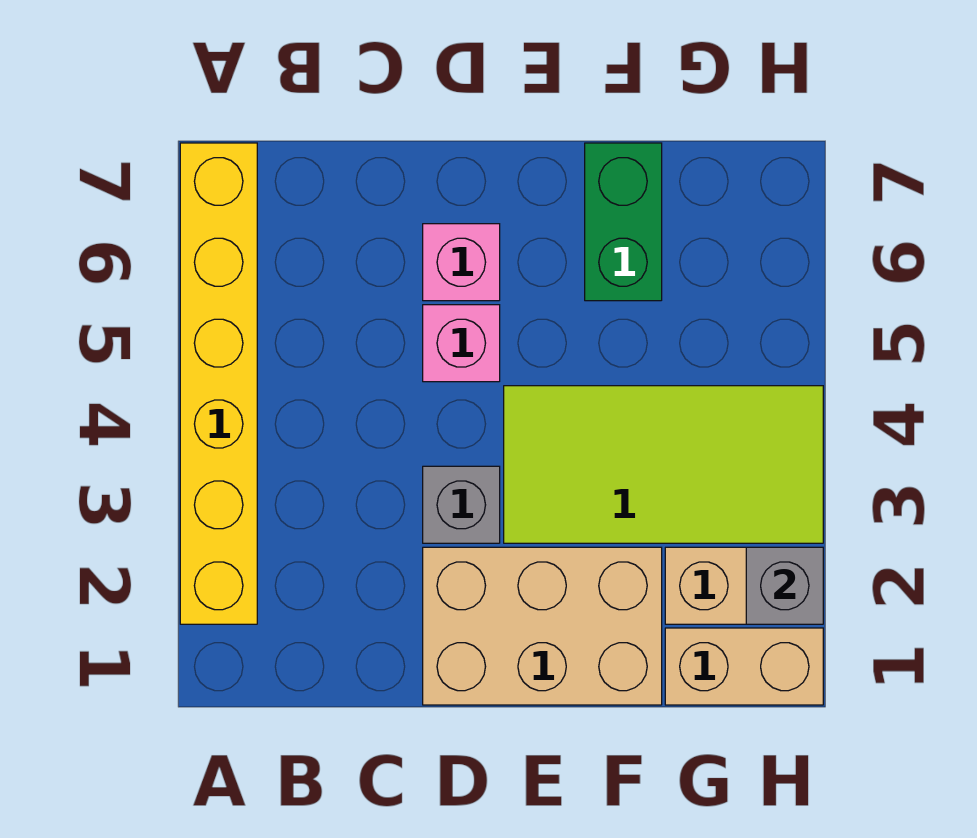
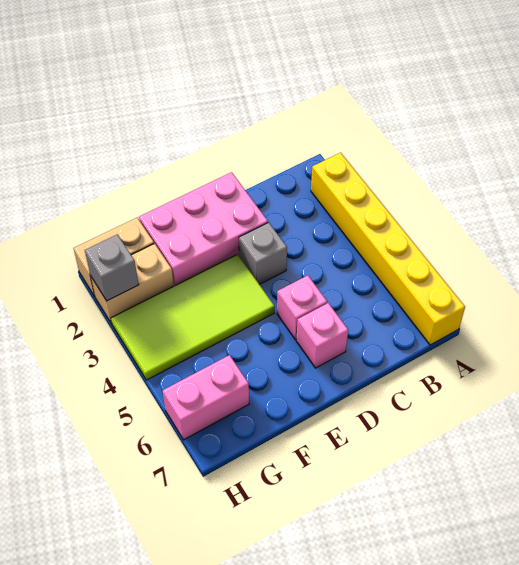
tan 2x3 brick [423,547,662,705] -> pink 2x3 brick [139,172,268,286]
green 1x2 brick [585,143,662,301] -> none
none -> pink 1x2 brick [163,355,249,440]

